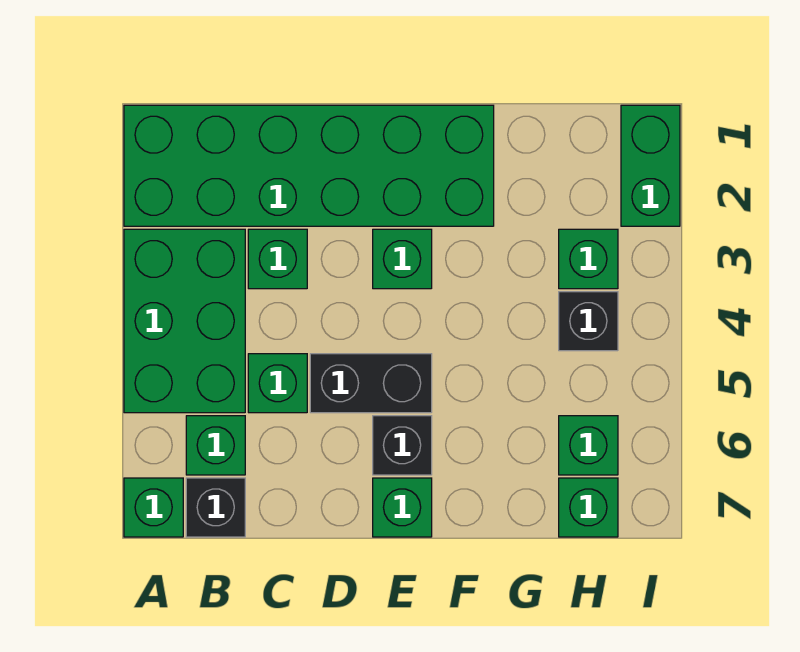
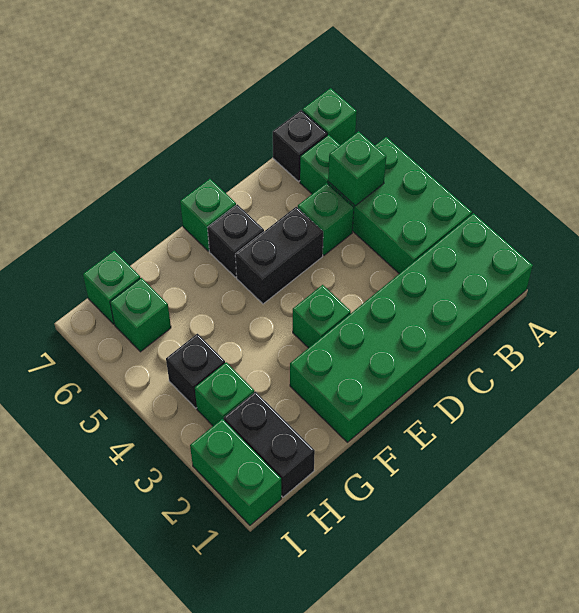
green 1x1 brick [248,229,307,289] -> green 1x1 brick moved to [328,131,386,206]
none -> black 1x2 brick [224,392,315,497]

